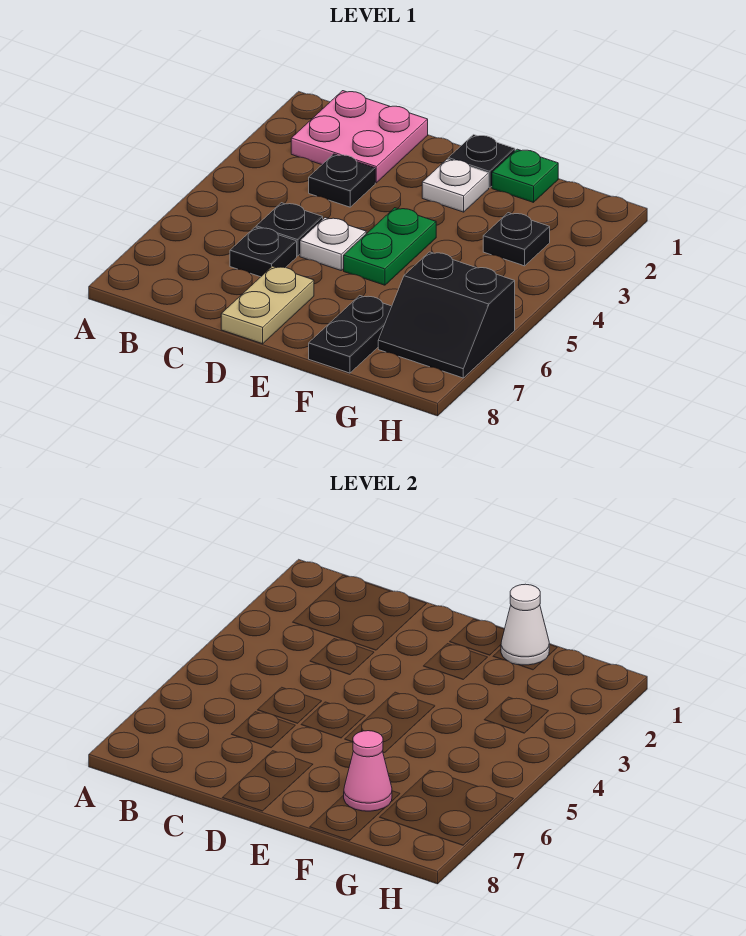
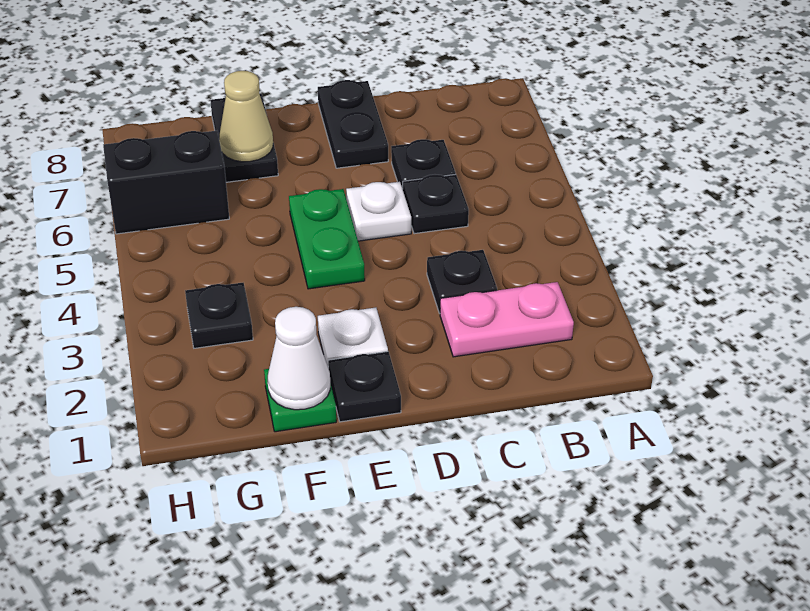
pink 2x2 plate [291,91,428,183] -> pink 1x2 plate [440,282,574,357]
tan 1x2 plate [221,266,314,344] -> black 1x2 plate [318,80,388,168]
pink 1x1 cone [344,731,392,811] -> tan 1x1 cone [219,71,273,162]

